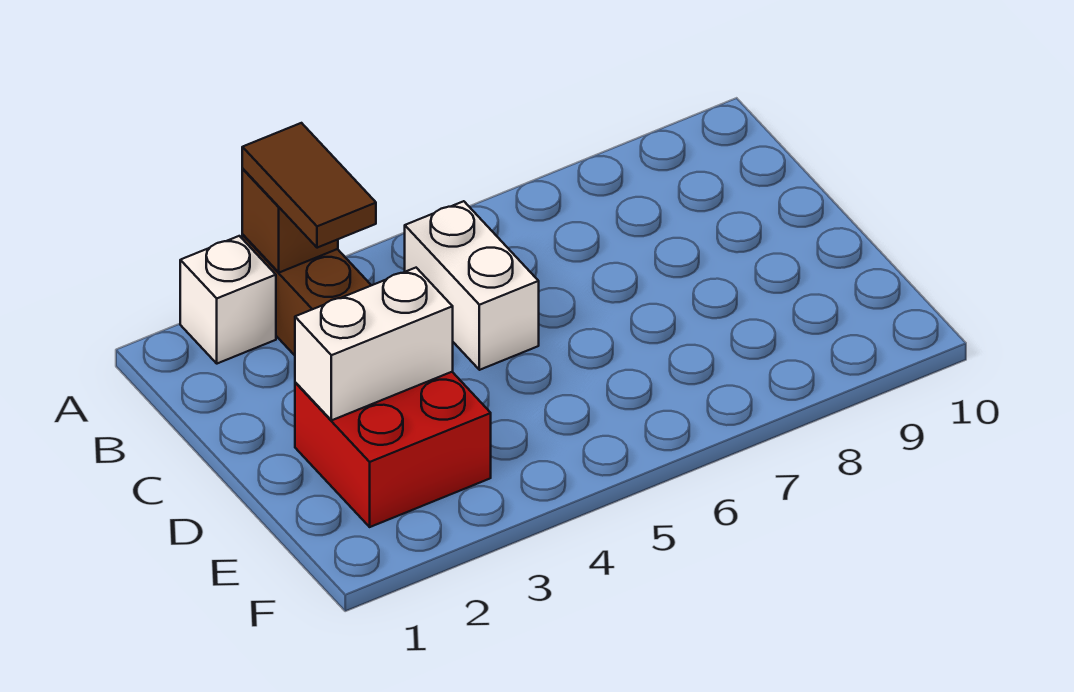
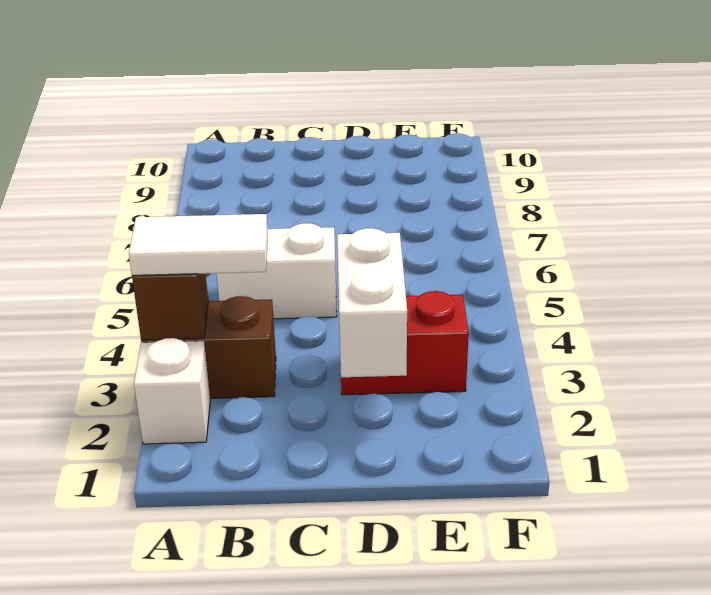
brown 1x2 tile [242,123,376,248] -> white 1x2 tile [129,214,268,275]
red 2x2 brick [295,372,491,527] -> red 1x2 brick [341,291,469,395]

